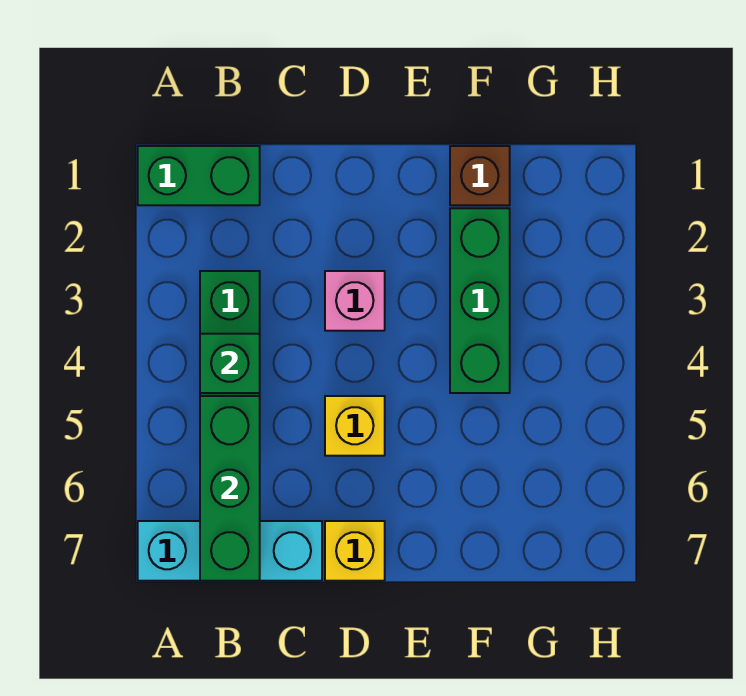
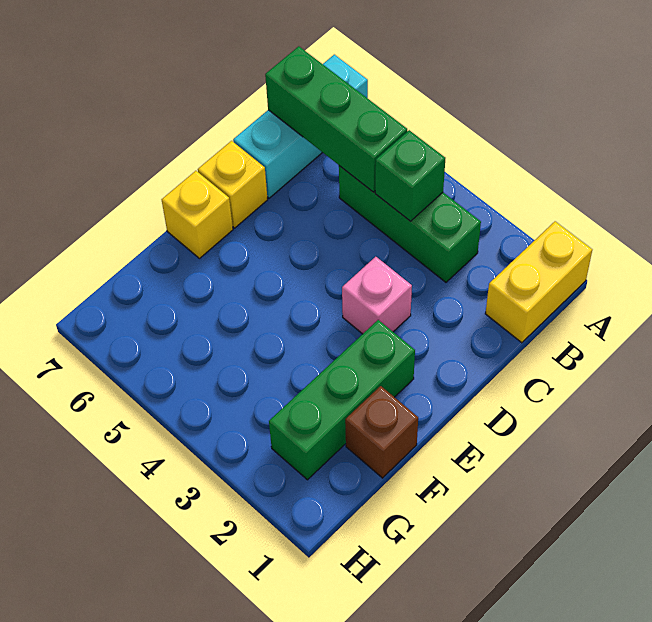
green 1x2 brick [138,146,260,205] -> yellow 1x2 brick [485,221,592,343]
yellow 1x1 brick [325,396,385,456] -> yellow 1x1 brick moved to [162,171,233,258]
green 1x3 brick [450,208,510,393] -> green 1x3 brick turned to [269,320,415,480]

